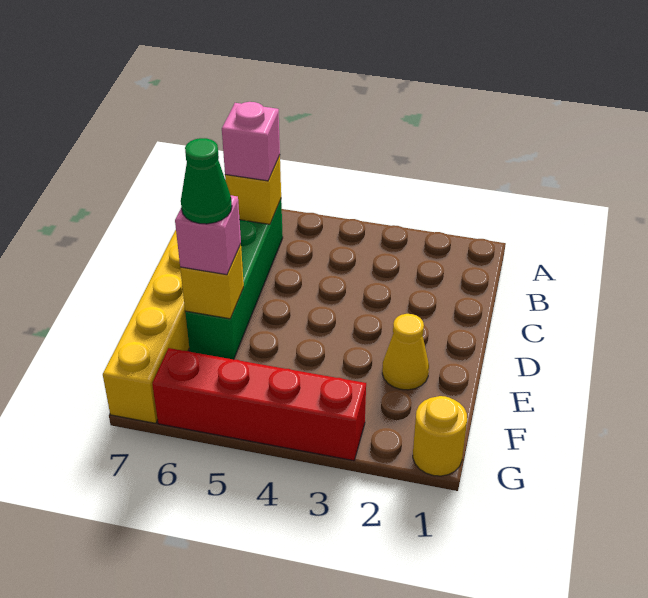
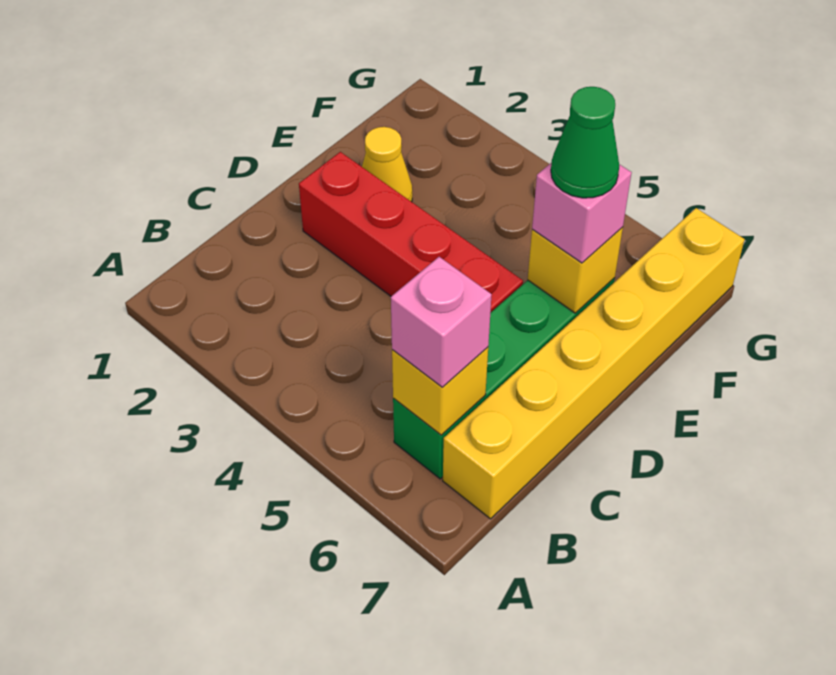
yellow 1x1 round brick [413,396,467,476] -> none
red 1x4 brick [152,348,366,461] -> red 1x4 brick moved to [299,152,523,313]

